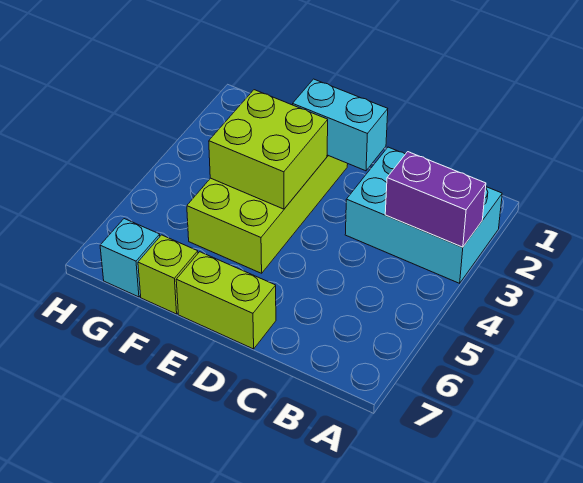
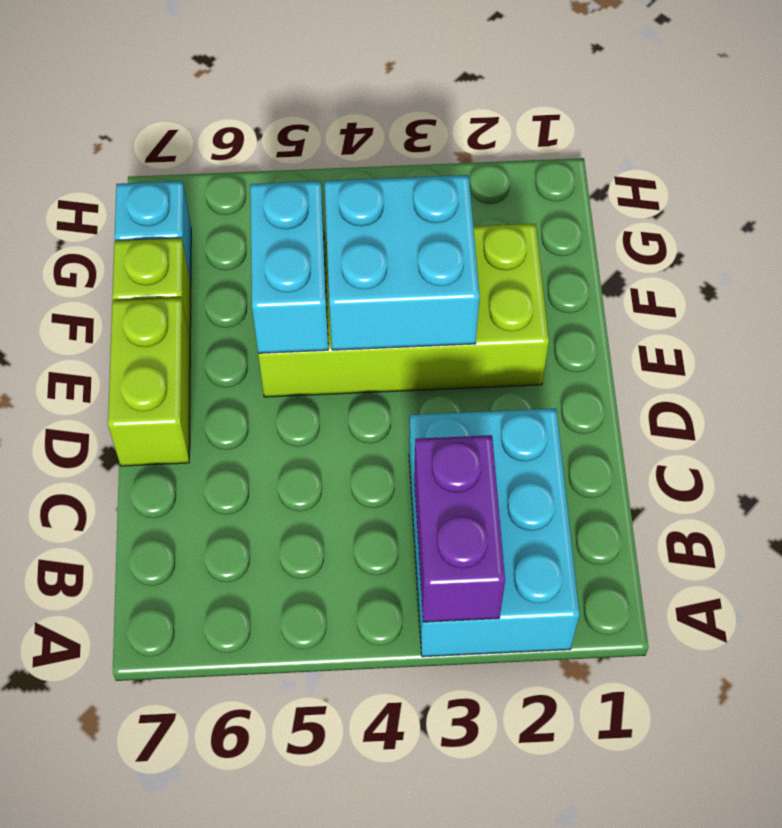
cyan 1x2 brick [293,79,388,171] -> cyan 1x2 brick moved to [250,181,328,353]
lime 2x2 brick [209,90,328,209] -> cyan 2x2 brick [324,175,480,350]

